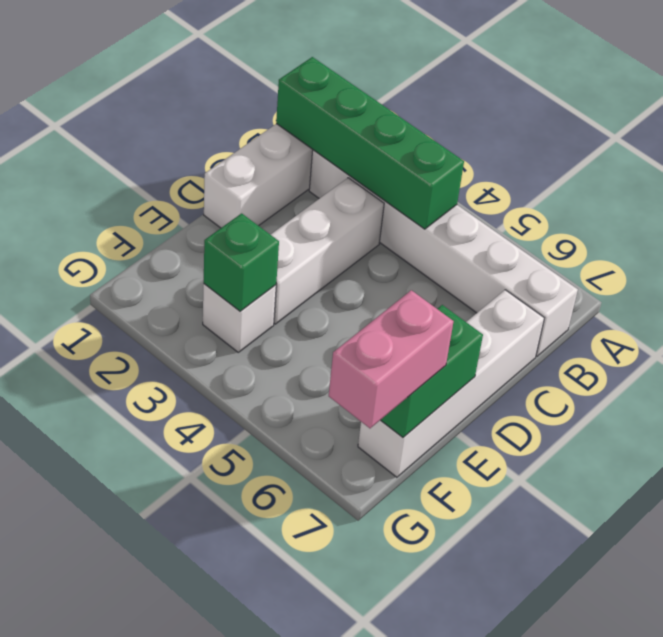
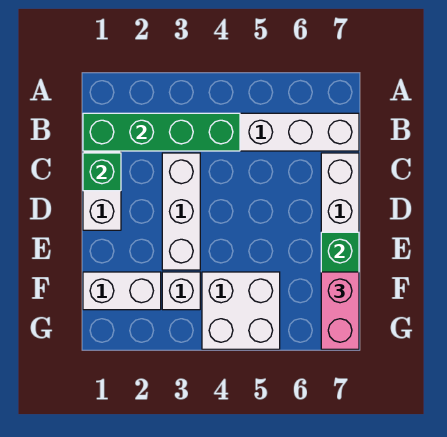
none -> white 1x2 brick [83,272,161,310]
green 1x1 brick [204,213,279,311] -> green 1x1 brick moved to [83,153,121,191]
none -> white 2x2 brick [202,272,280,349]

